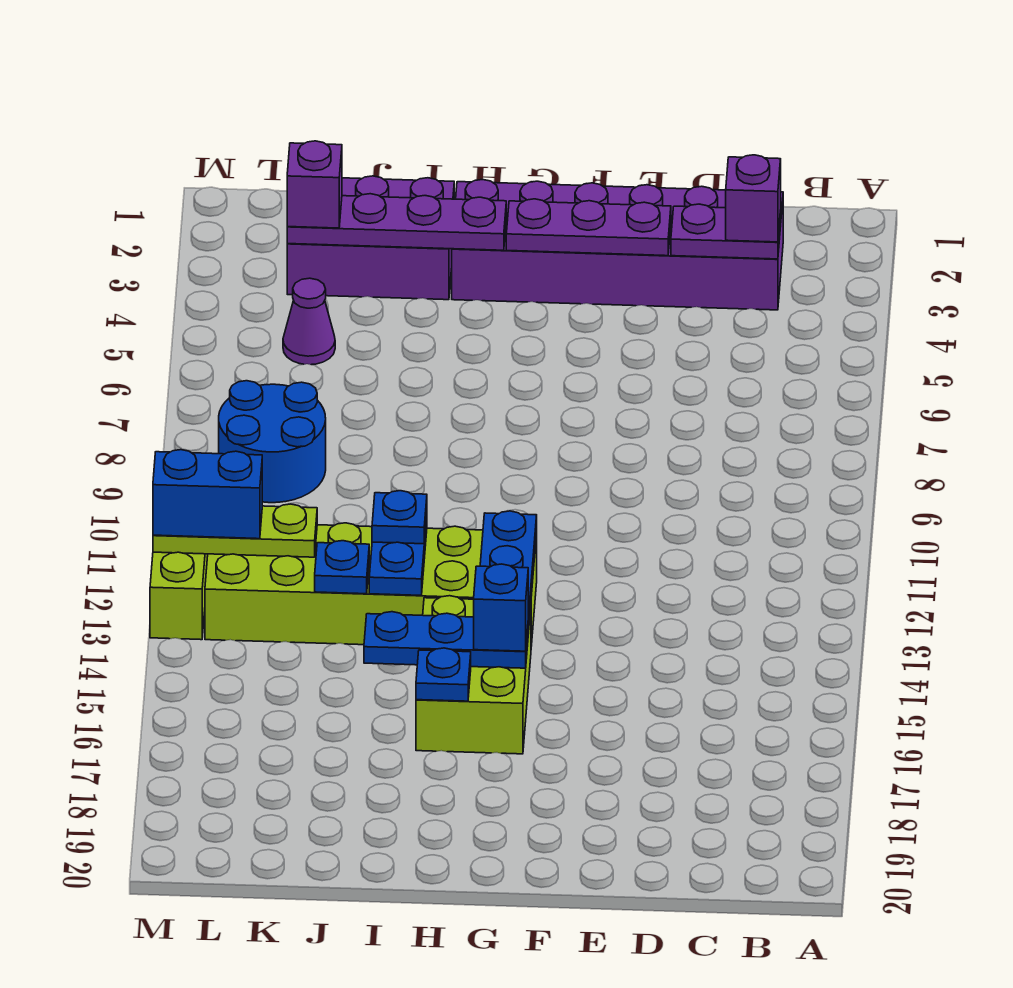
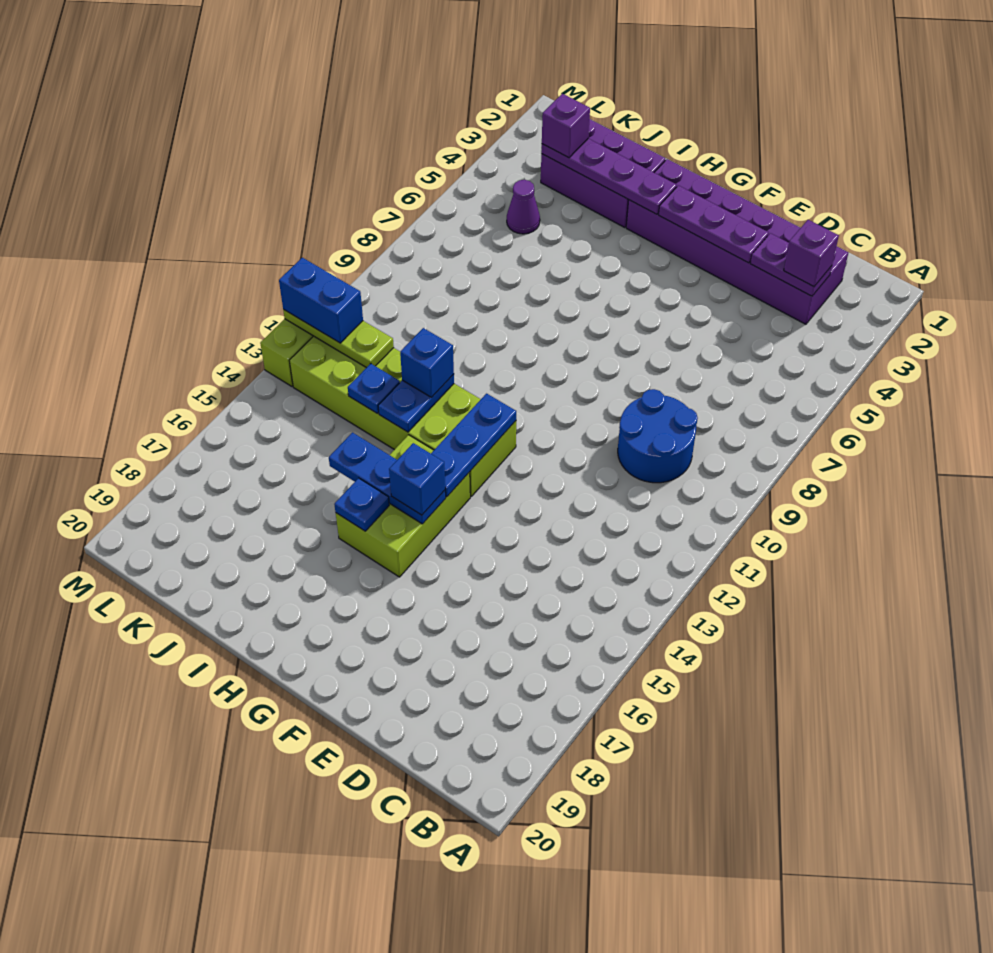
blue 1x1 plate [372,491,427,544] -> blue 1x1 brick [400,328,454,397]
blue 2x2 round brick [219,381,326,503] -> blue 2x2 round brick moved to [618,389,698,483]

